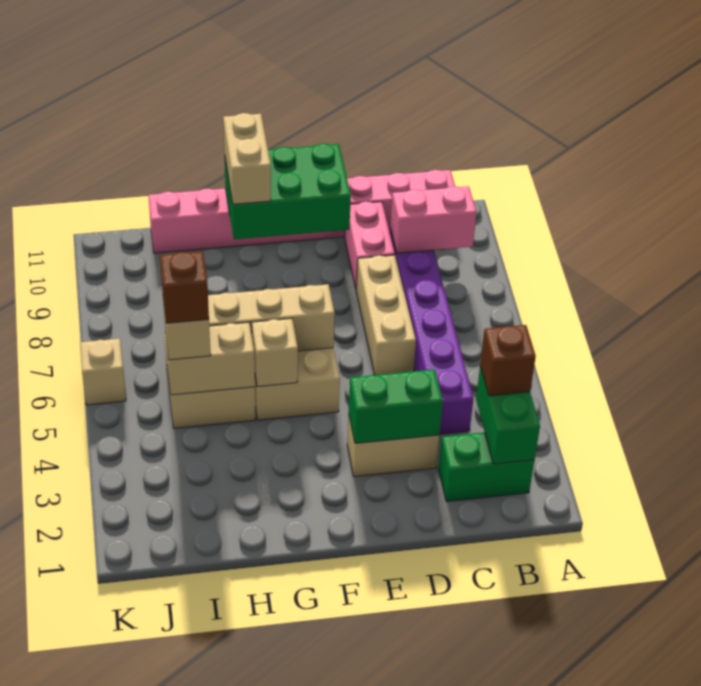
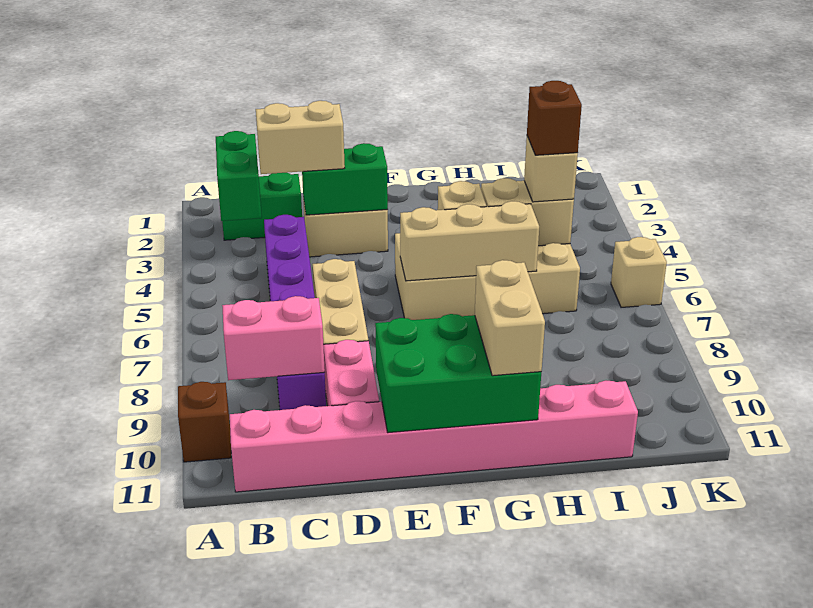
brown 1x1 brick [480,325,536,396] -> brown 1x1 brick moved to [178,382,231,462]
none -> tan 1x2 brick [256,101,345,174]

